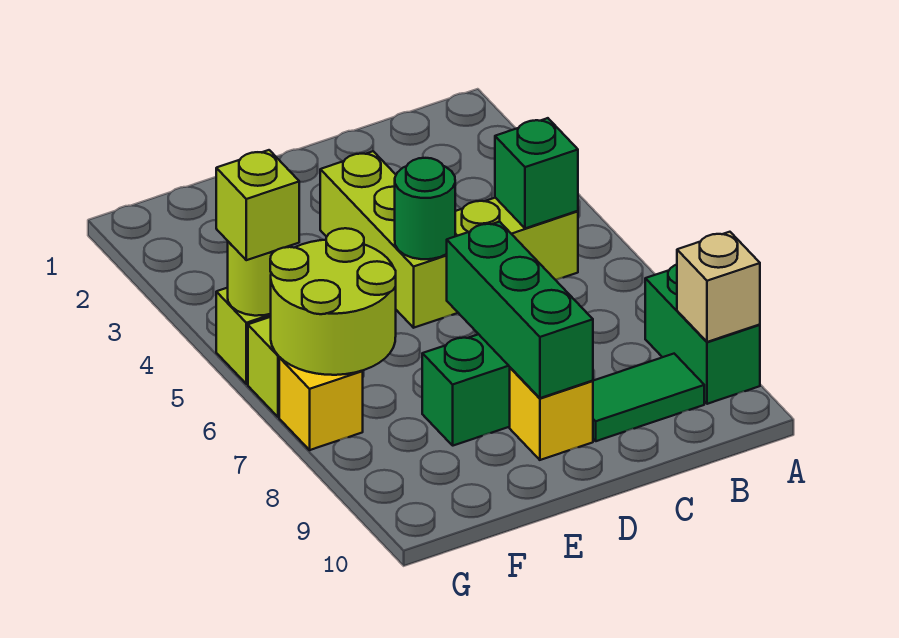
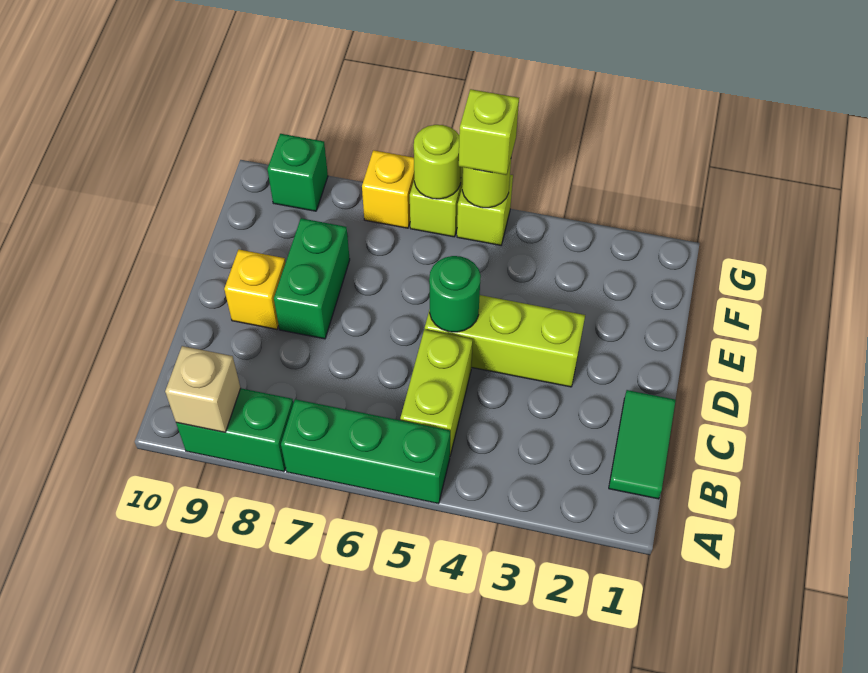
green 1x1 brick [495,118,578,228] -> green 1x1 brick moved to [267,134,328,211]
green 1x2 tile [593,354,704,441] -> green 1x2 tile moved to [609,390,676,499]
green 1x3 brick [447,222,593,398] -> green 1x3 brick moved to [281,399,450,504]
lime 2x2 round brick [270,228,396,375] -> lime 1x1 round brick [414,125,461,199]

